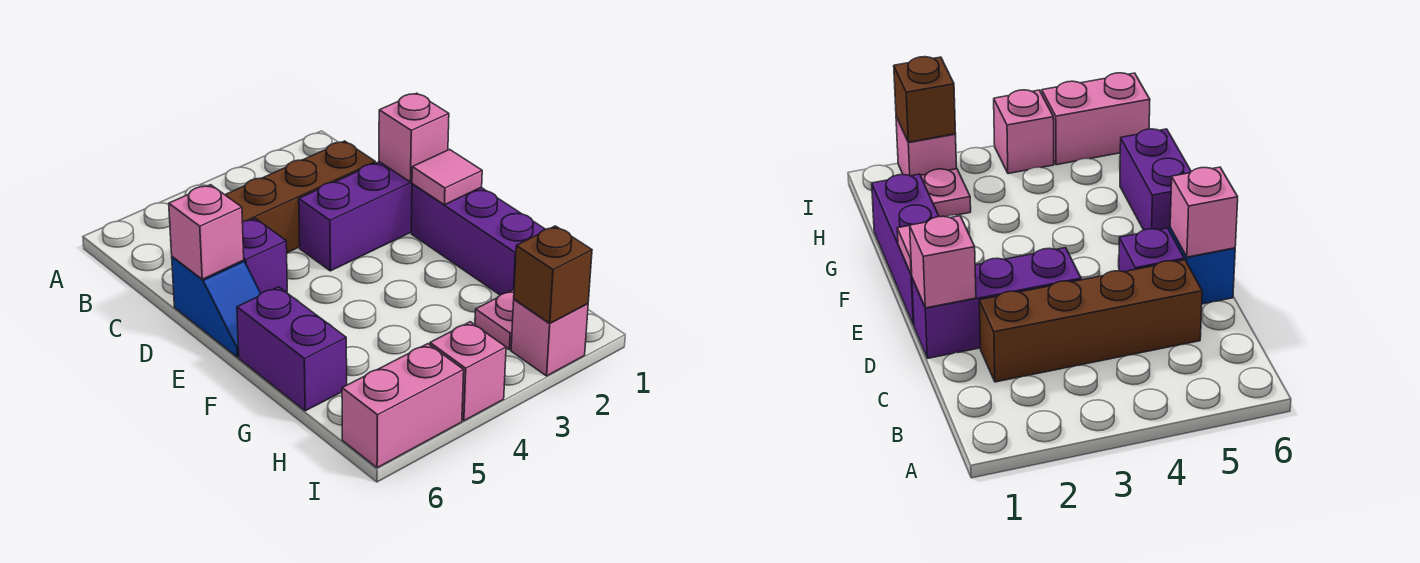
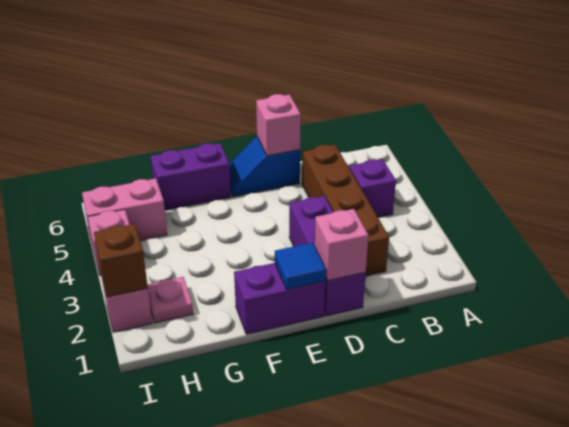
purple 1x1 brick [242,218,287,293] -> purple 1x1 brick moved to [349,159,396,217]
purple 1x3 brick [411,184,545,295] -> purple 1x2 brick [234,263,325,334]
pink 1x1 tile [412,149,482,205] -> blue 1x1 tile [275,243,326,290]
pink 1x2 brick [342,344,464,468] -> pink 1x2 brick turned to [82,178,167,245]

